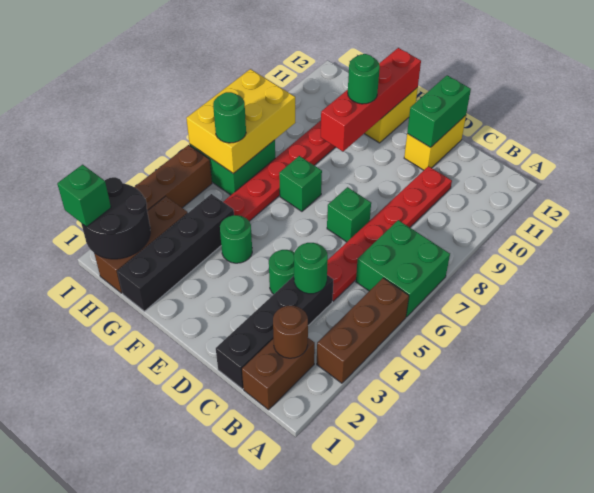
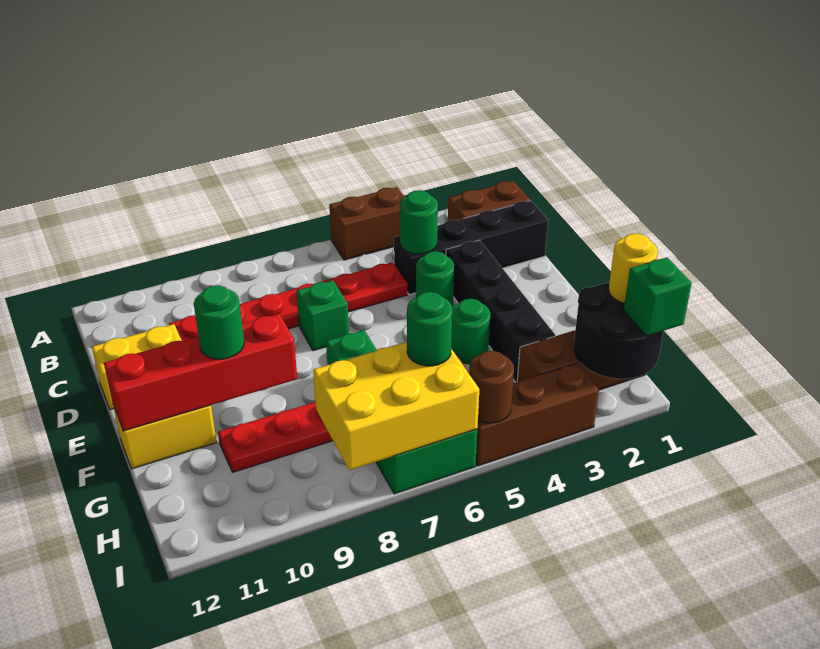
brown 1x3 brick [317,278,409,383] -> brown 1x2 brick [329,187,404,260]
green 2x2 brick [356,220,450,317] -> none
brown 1x1 round brick [273,306,308,358] -> brown 1x1 round brick moved to [469,351,514,423]
green 1x2 brick [407,75,471,147] -> none
black 1x4 brick [117,194,234,311] -> black 1x4 brick turned to [446,240,555,382]
none -> yellow 1x1 round brick [609,234,658,303]

